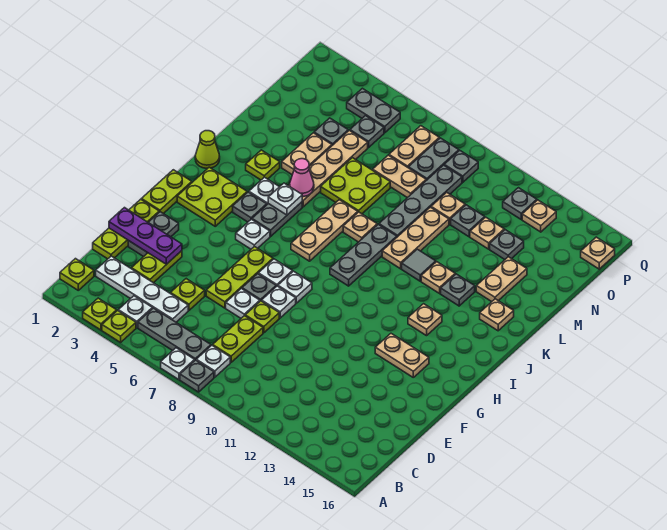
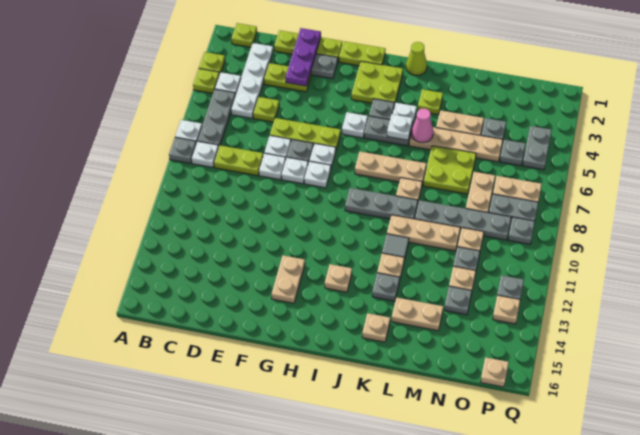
lime 1x1 plate [245,301,279,333] -> white 1x1 plate [259,153,286,180]

